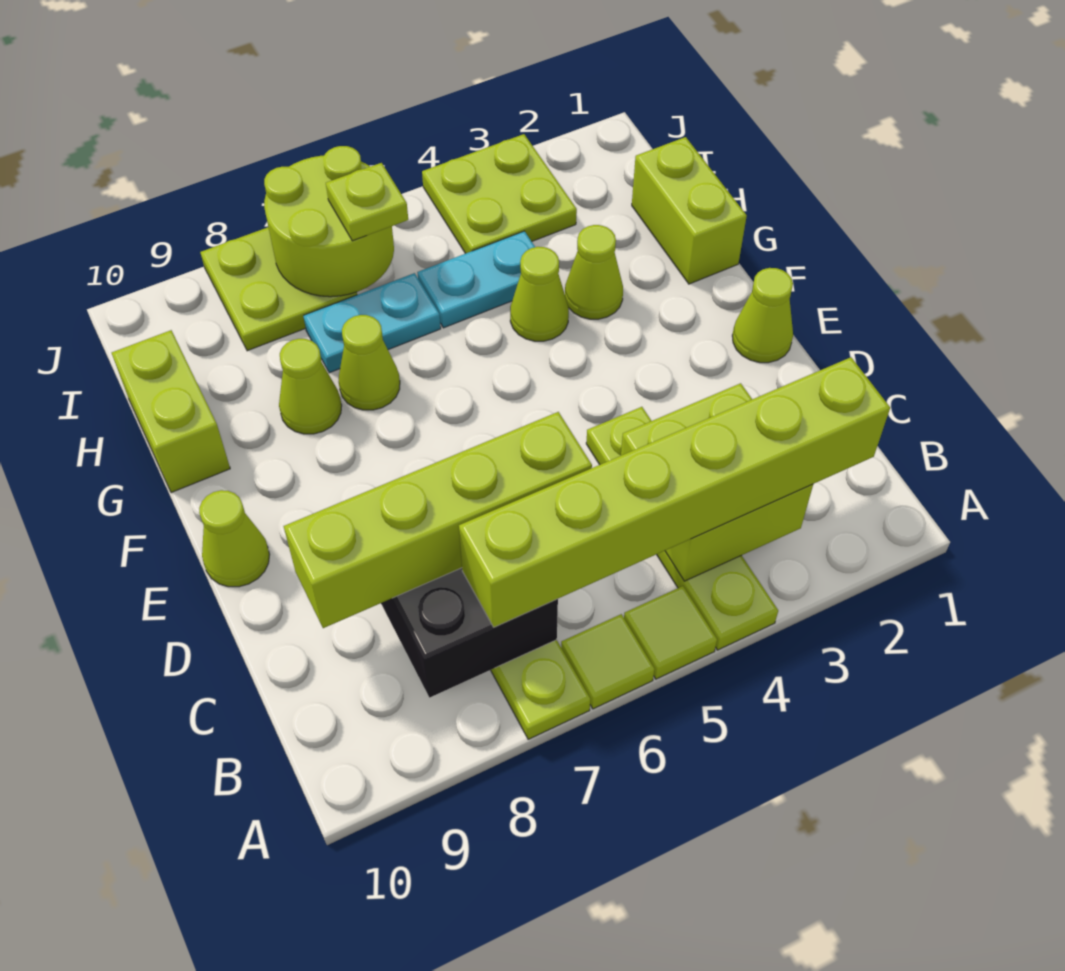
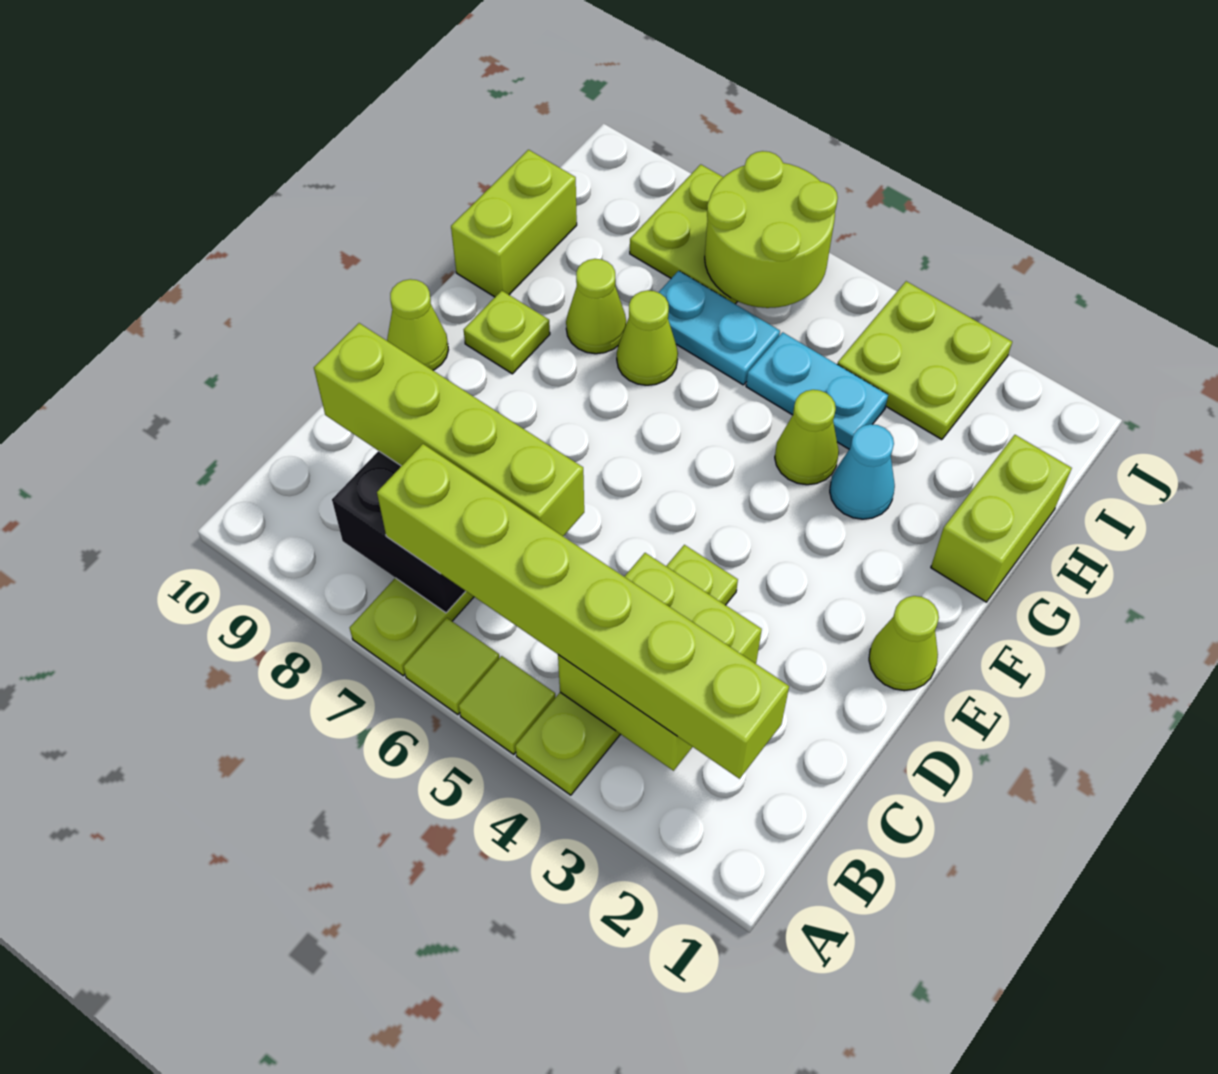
lime 1x1 cone [565,225,623,319] -> cyan 1x1 cone [830,424,895,519]
lime 1x1 plate [326,163,408,241] -> lime 1x1 plate moved to [464,291,550,374]

